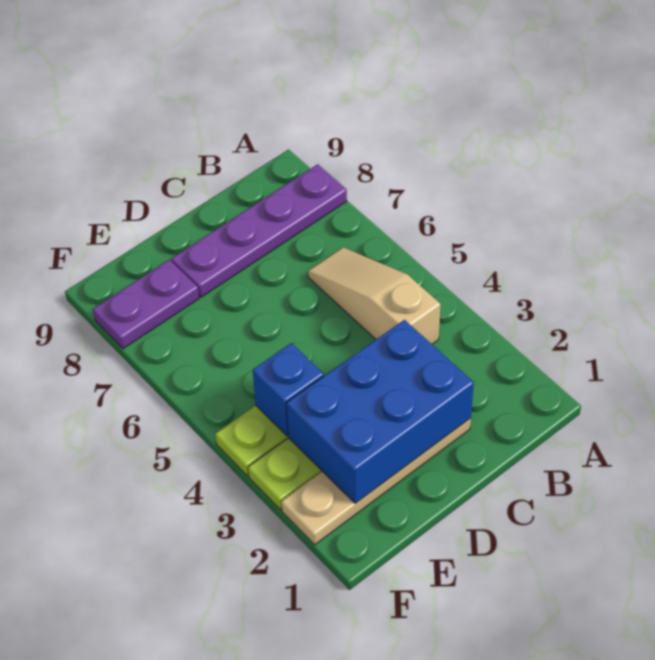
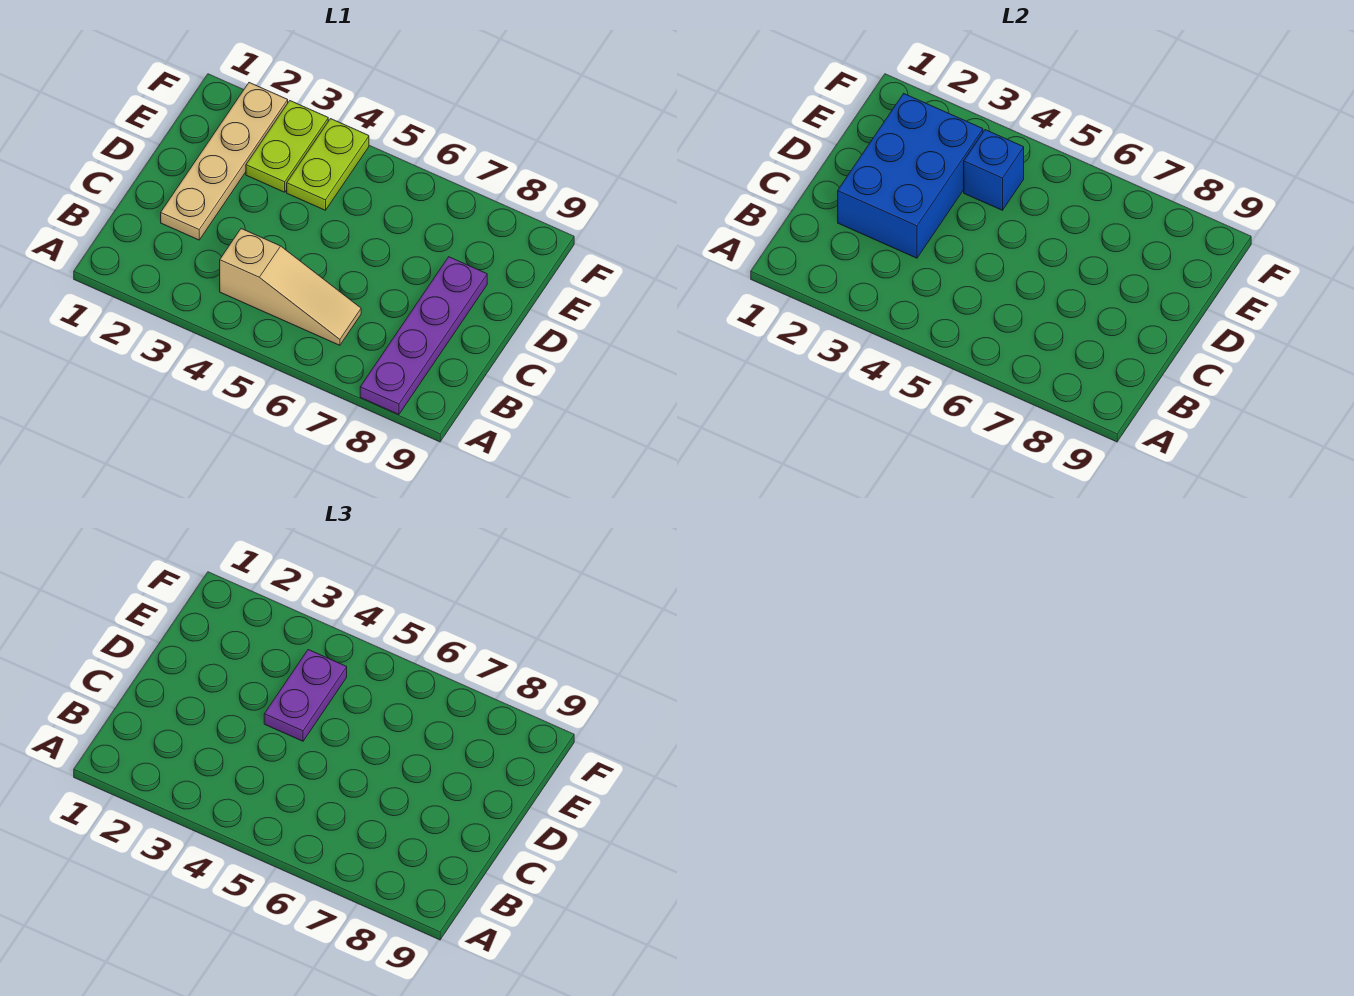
purple 1x2 plate [93,260,199,349] -> purple 1x2 plate moved to [264,650,347,741]

